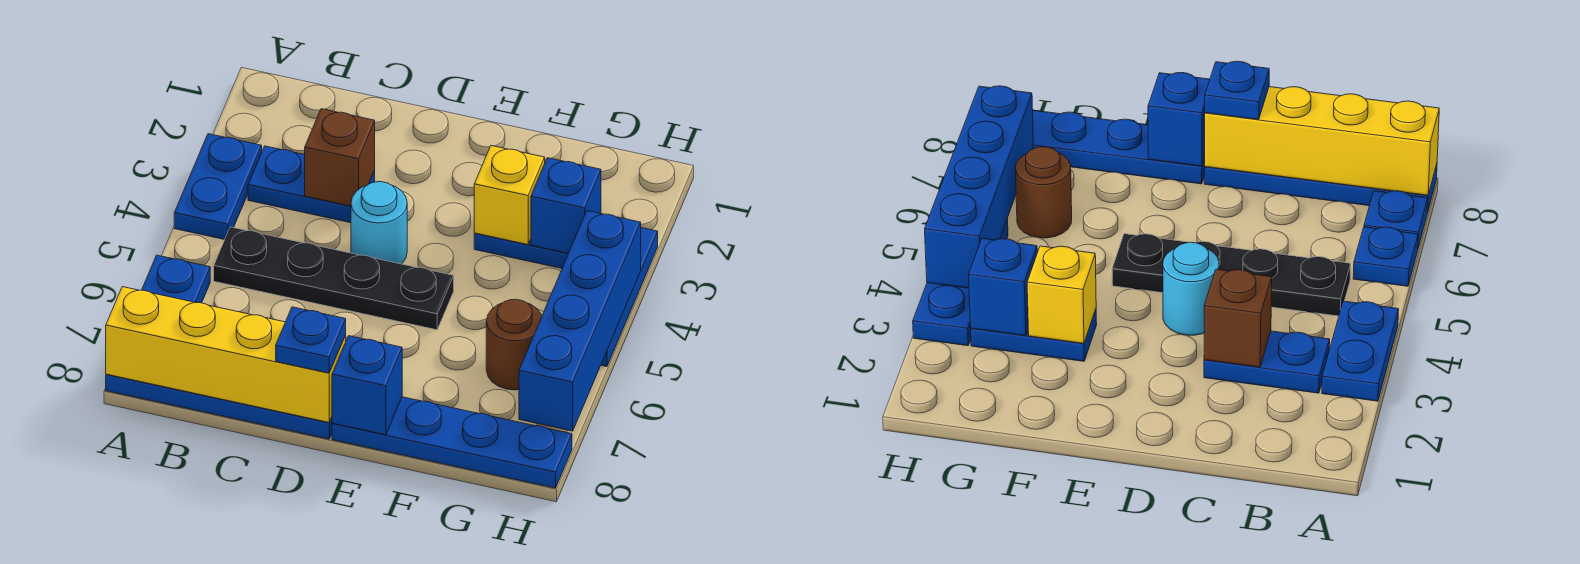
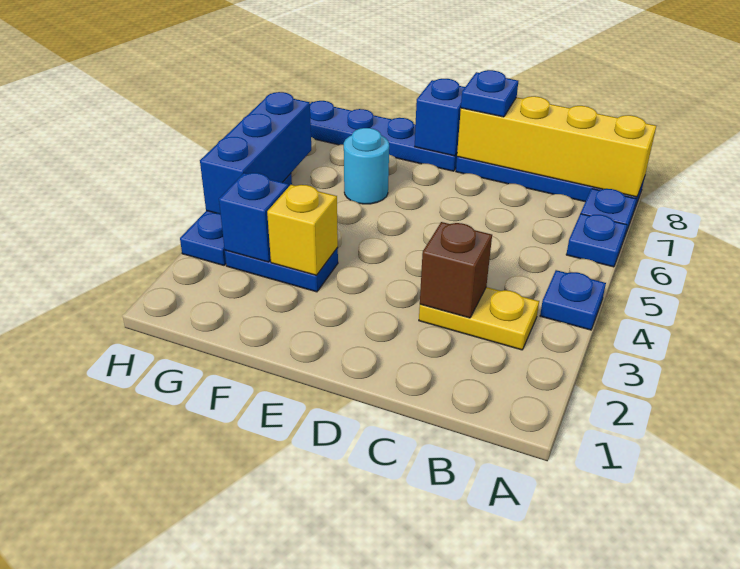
blue 1x2 plate [174,134,262,240] -> blue 1x1 plate [540,270,606,330]
blue 1x2 plate [248,146,375,223] -> yellow 1x2 plate [419,287,539,350]
black 1x4 plate [214,227,454,330] -> none
cyan 1x1 round brick [351,182,407,264] -> cyan 1x1 round brick moved to [344,128,389,204]
brown 1x1 round brick [486,299,542,390] -> none
blue 1x4 brick [519,211,641,431] -> blue 1x3 brick [200,92,311,214]

